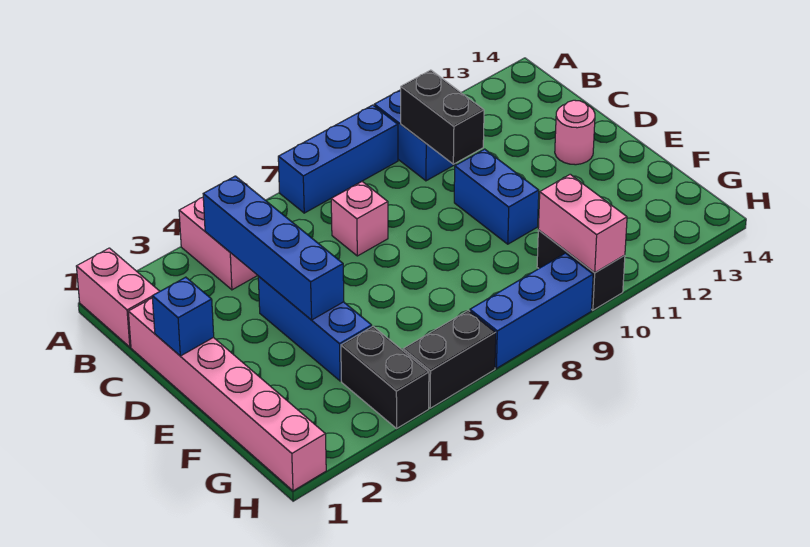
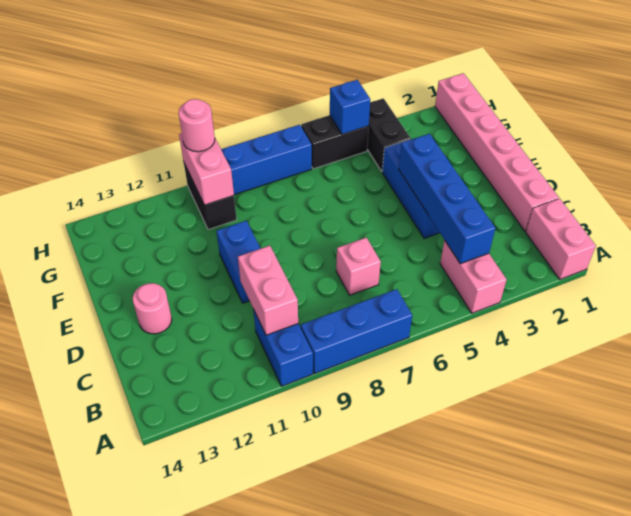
black 1x2 brick [401,70,484,164] -> pink 1x2 brick [238,246,298,335]
blue 1x1 brick [152,277,214,356] -> blue 1x1 brick moved to [330,80,371,134]
none -> pink 1x1 round brick [178,99,215,152]

